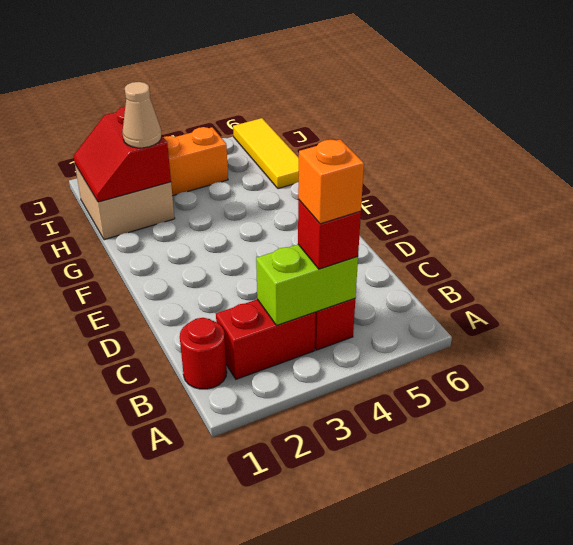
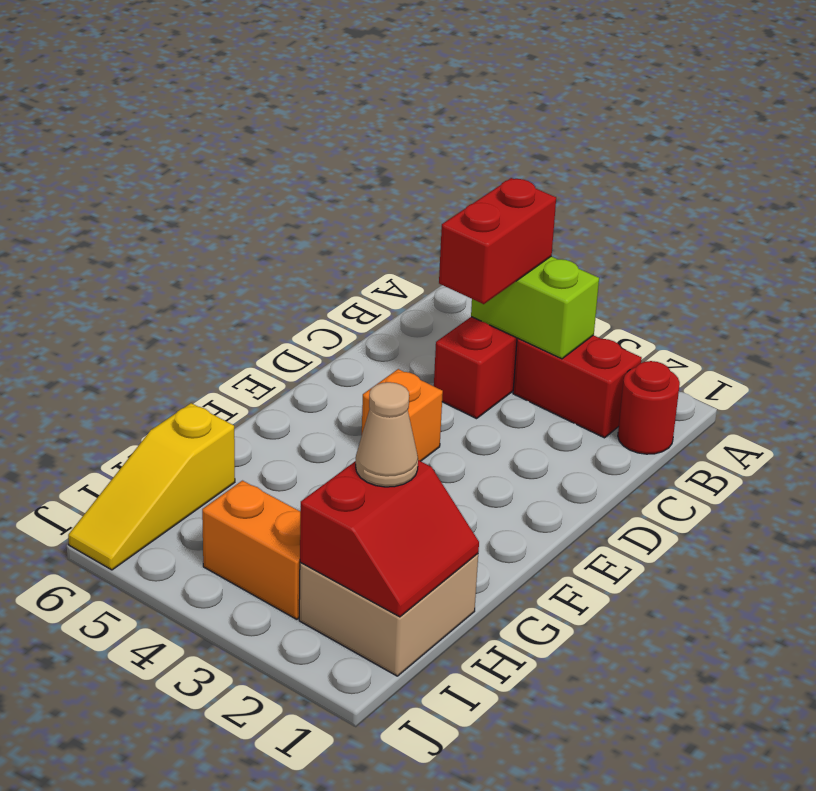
red 1x1 brick [298,200,361,269] -> red 1x2 brick [439,178,556,304]
orange 1x1 brick [298,139,364,224] -> orange 1x1 brick moved to [362,369,443,461]
yellow 1x3 tile [233,118,299,189] -> yellow 1x3 slope [68,403,235,570]

